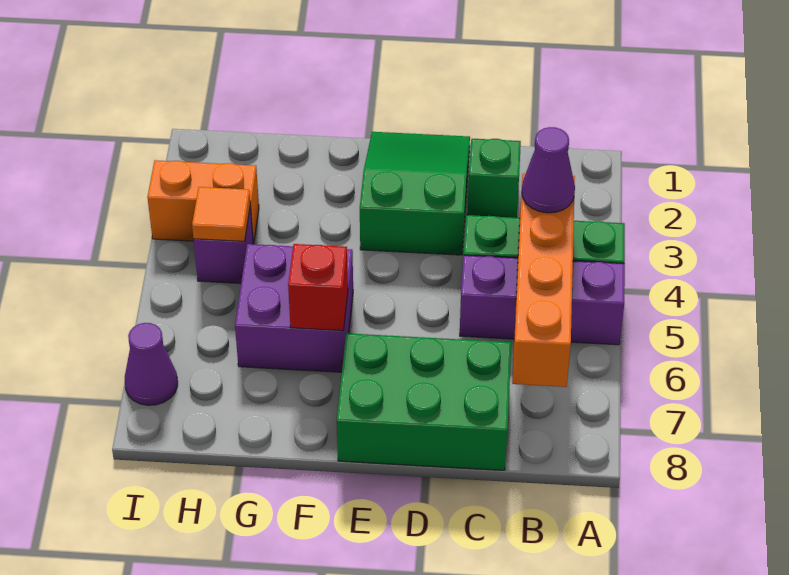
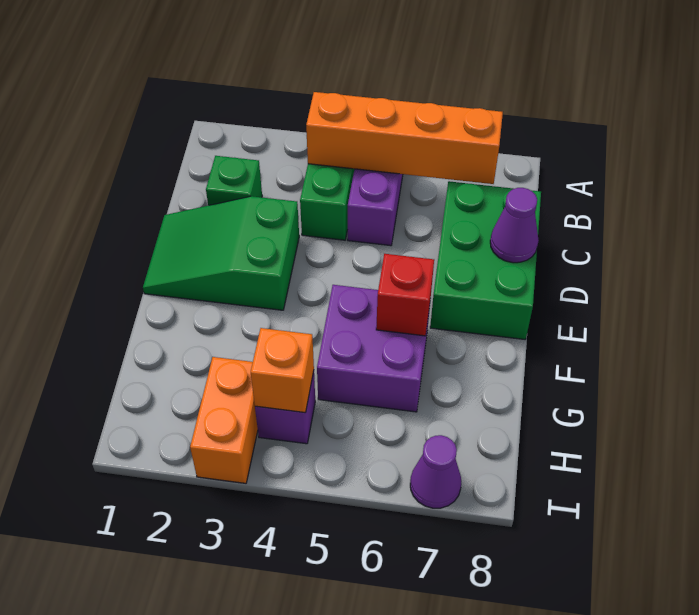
purple 1x1 cone [522,127,575,213] -> purple 1x1 cone moved to [490,188,539,263]
orange 1x1 tile [192,187,250,241] -> orange 1x1 brick [251,328,314,413]

